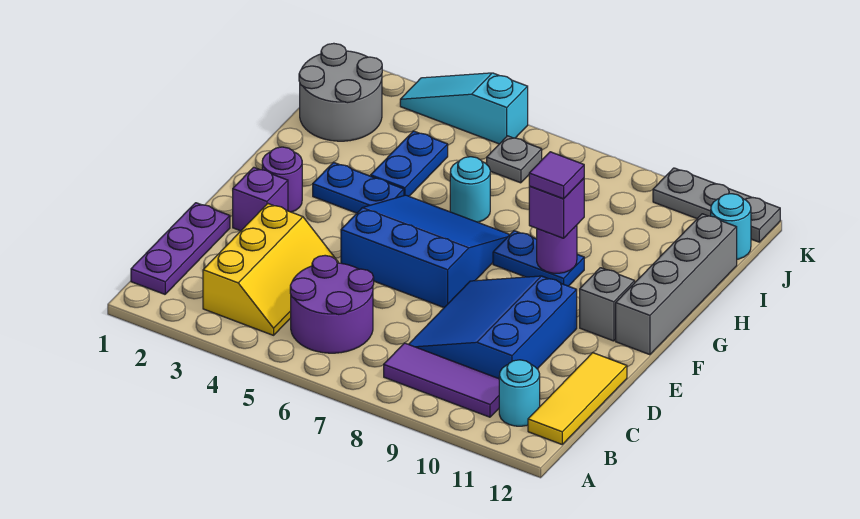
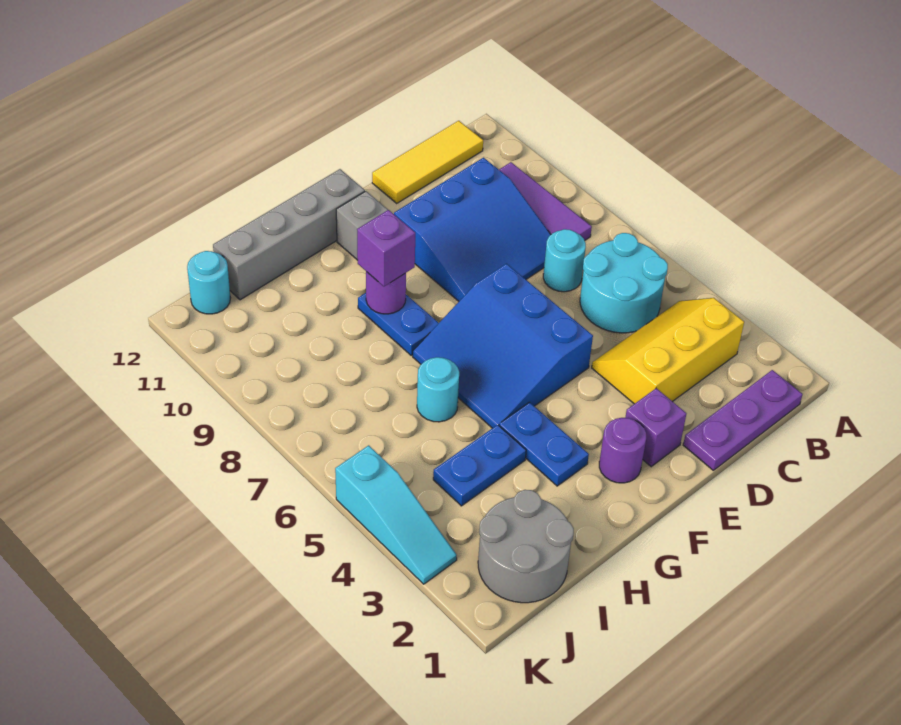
purple 2x2 round brick [290,255,374,353] -> cyan 2x2 round brick [580,233,668,333]
cyan 1x1 round brick [499,360,540,426] -> cyan 1x1 round brick moved to [543,229,586,292]
purple 1x1 tile [529,152,584,199] -> none
grey 1x1 plate [487,136,542,183] -> none
grey 1x3 plate [653,168,780,242] -> none

